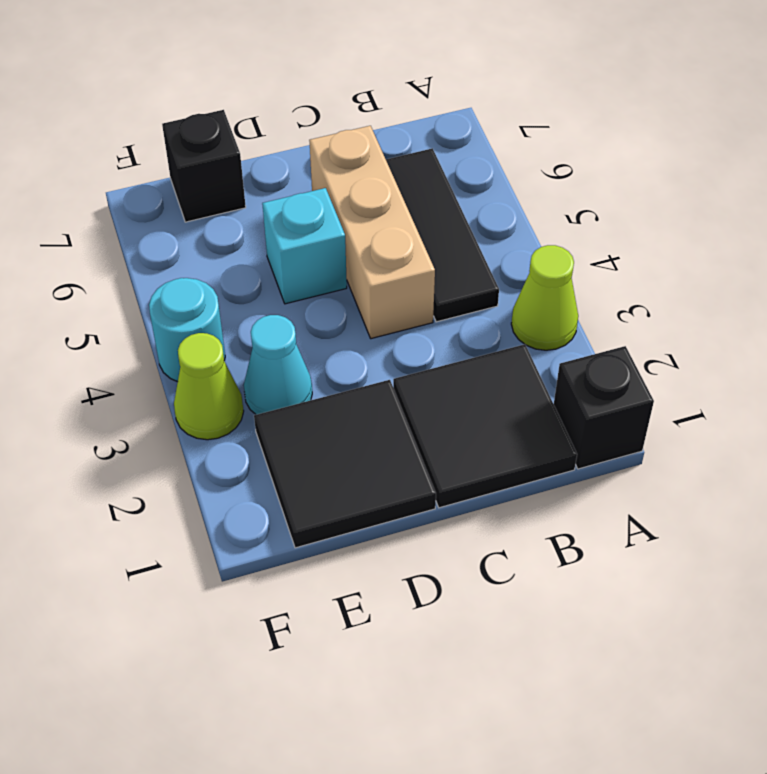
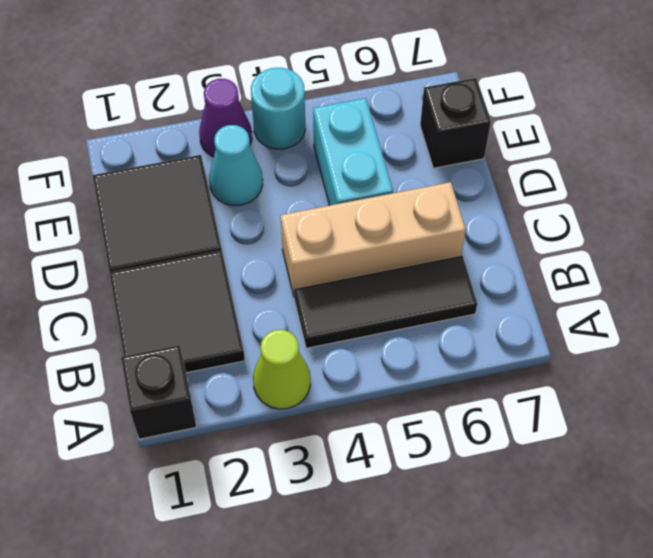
cyan 1x1 brick [262,188,347,304] -> cyan 1x2 brick [313,98,393,205]
lime 1x1 cone [174,333,244,440] -> purple 1x1 cone [199,79,252,157]

